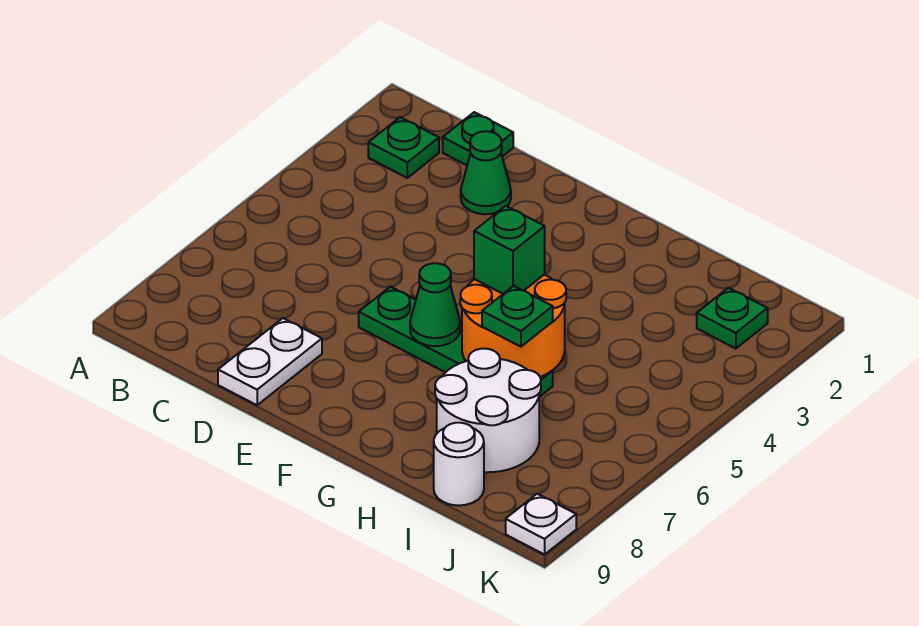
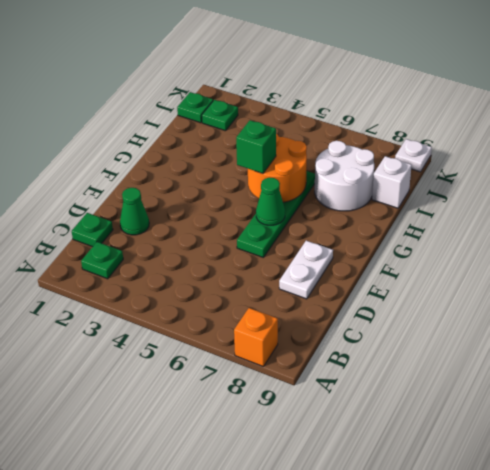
none -> orange 1x1 brick [234,308,278,367]
white 1x2 plate [218,318,322,405] -> white 1x2 plate turned to [279,241,333,299]
green 1x1 plate [482,286,553,347] -> green 1x1 plate moved to [177,92,213,123]
white 1x1 round brick [434,423,484,506] -> white 1x1 brick [372,156,412,208]

